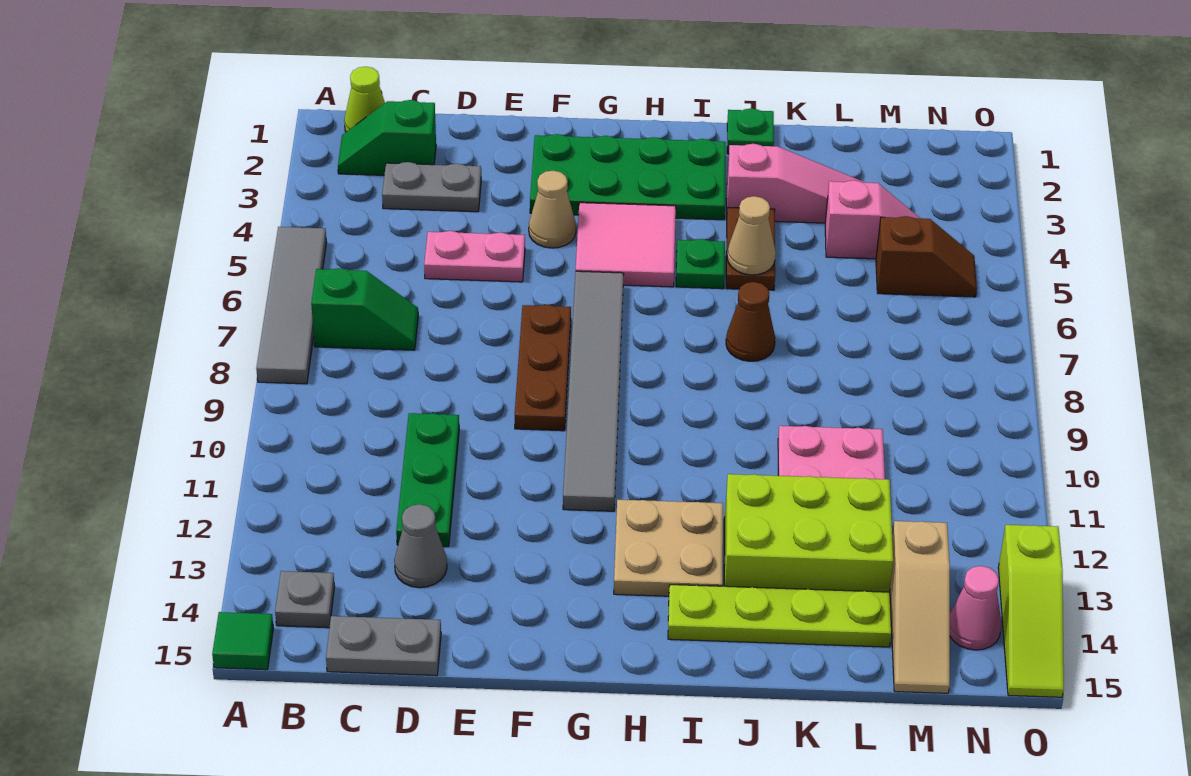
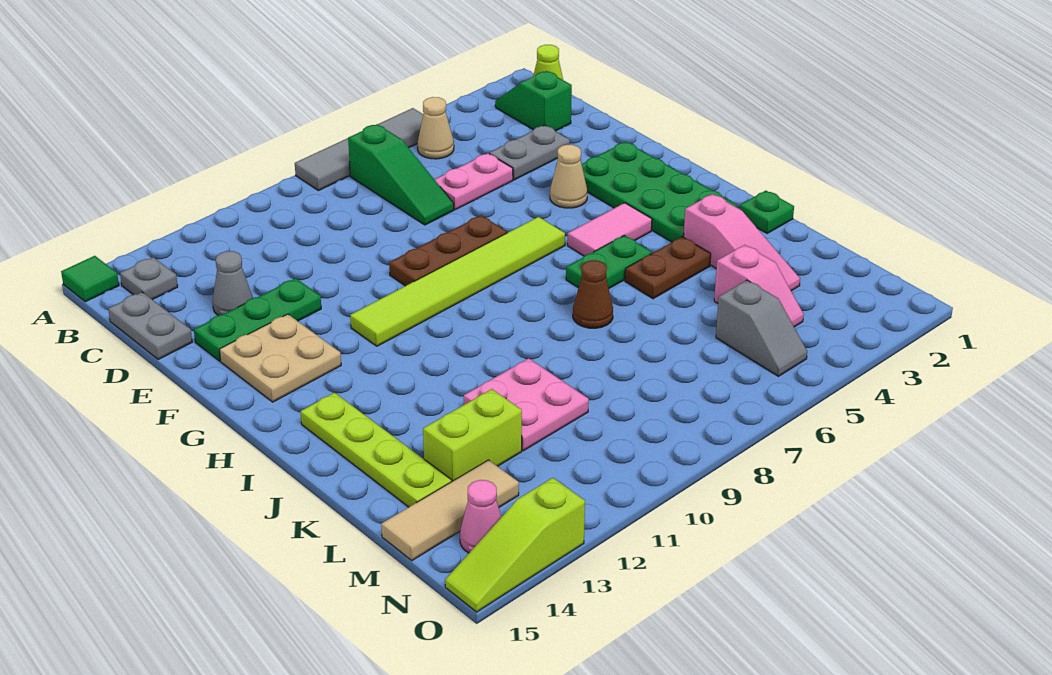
green 1x2 slope [311,268,418,350] -> green 1x3 slope [348,124,454,225]
grey 1x2 plate [382,162,481,212] -> grey 1x2 plate turned to [489,125,570,180]
pink 1x2 plate [424,231,525,282] -> pink 1x2 plate turned to [434,153,513,210]
green 1x3 plate [396,413,459,547] -> green 1x3 plate moved to [194,278,321,361]
pink 2x2 tile [576,203,676,287] -> pink 1x2 tile [568,203,652,256]
grey 1x6 tile [563,271,624,511] -> lime 1x6 tile [350,217,565,346]
tan 2x2 plate [614,500,723,596] -> tan 2x2 plate moved to [219,314,341,402]
green 1x1 plate [676,239,725,289] -> green 1x2 plate [566,235,652,288]
tan 1x1 cone [727,196,776,275] -> tan 1x1 cone moved to [417,97,454,159]
lime 2x3 brick [724,474,893,592] -> lime 1x2 brick [423,389,522,481]
brown 1x2 slope [876,216,977,297] -> grey 1x2 slope [716,280,807,376]
tan 1x3 slope [890,521,950,693] -> tan 1x3 tile [381,460,519,561]

